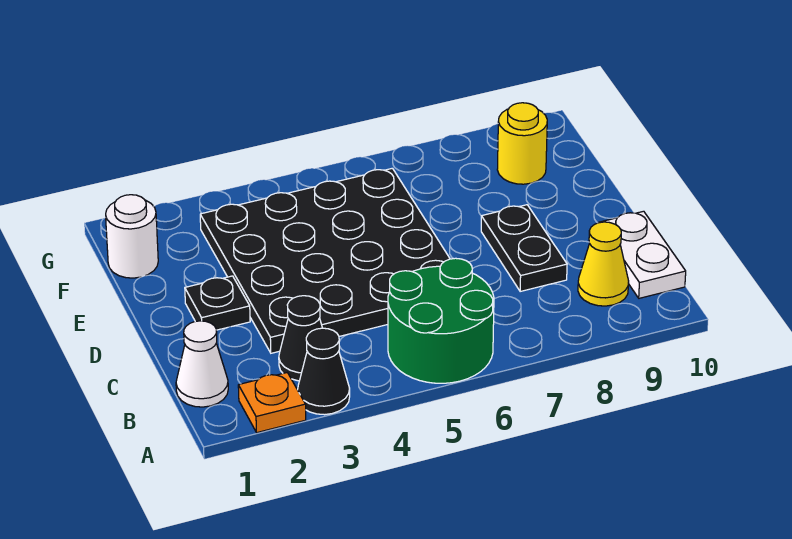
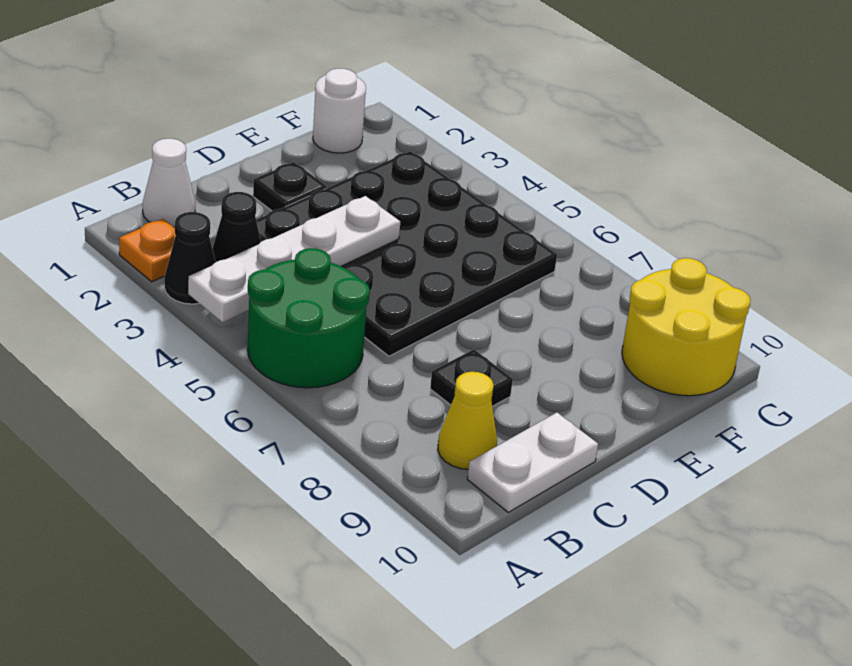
none -> white 1x4 plate [188,196,400,322]
black 1x2 plate [481,205,567,291] -> black 1x1 plate [430,349,513,406]
yellow 1x1 round brick [497,103,547,184] -> yellow 2x2 round brick [622,258,750,396]

